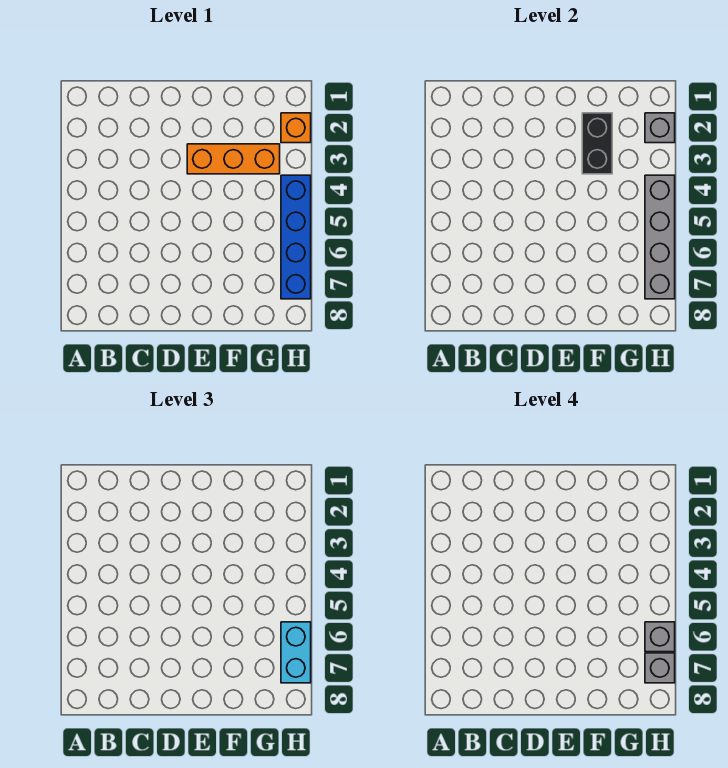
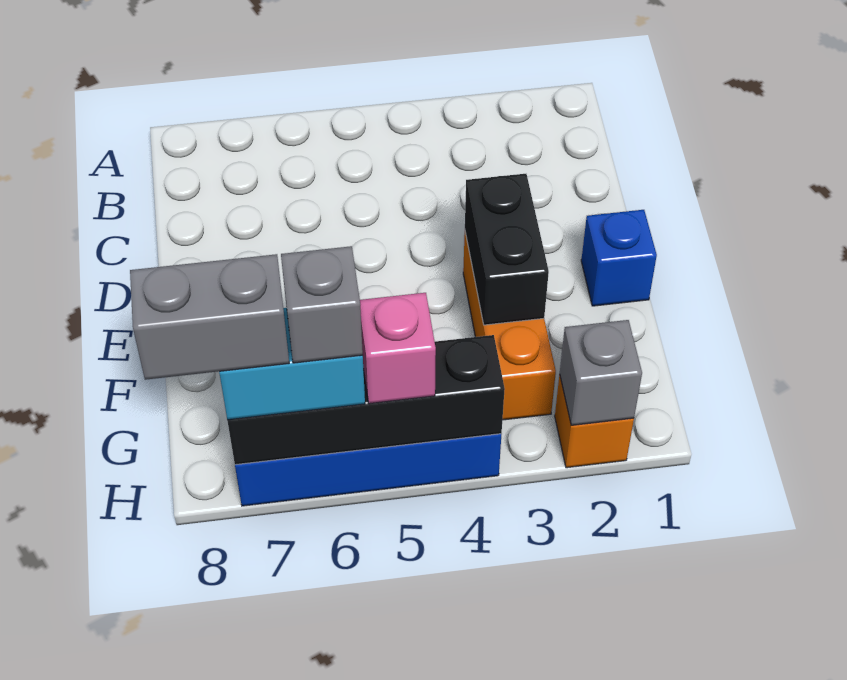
none -> blue 1x1 brick [581,210,657,306]
black 1x2 brick [582,113,612,174] -> black 1x2 brick turned to [465,174,549,325]
grey 1x4 brick [645,175,675,299] -> black 1x4 brick [227,335,505,465]
none -> pink 1x1 brick [360,293,436,404]
grey 1x1 brick [645,653,675,683] -> grey 1x2 brick [130,254,289,380]

